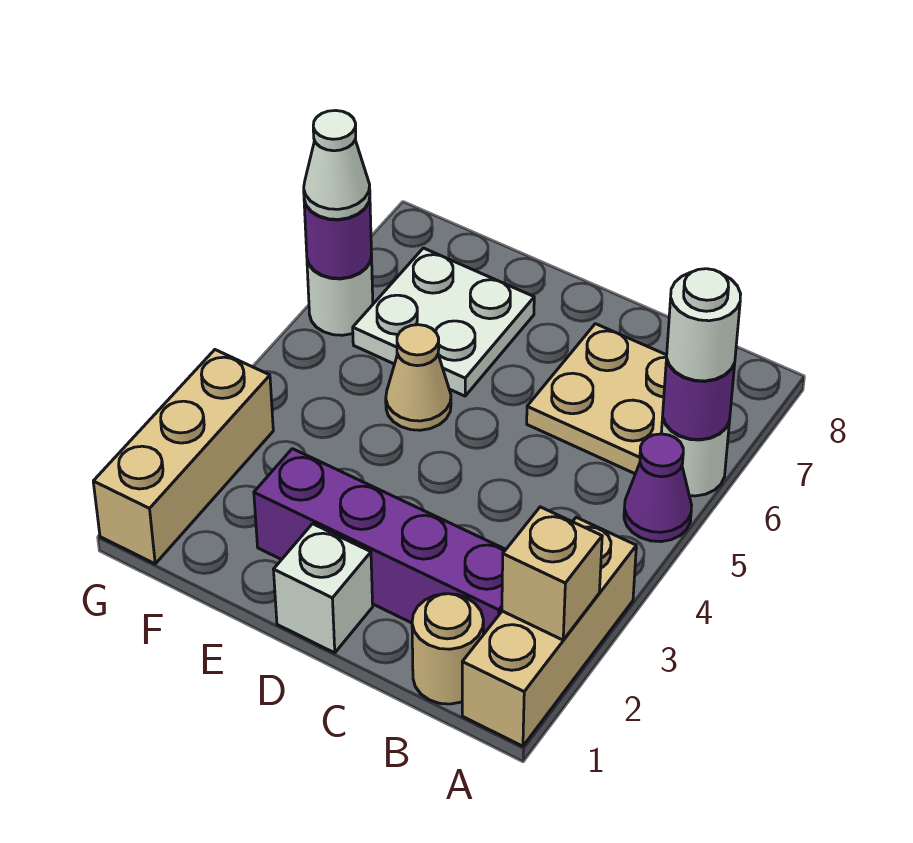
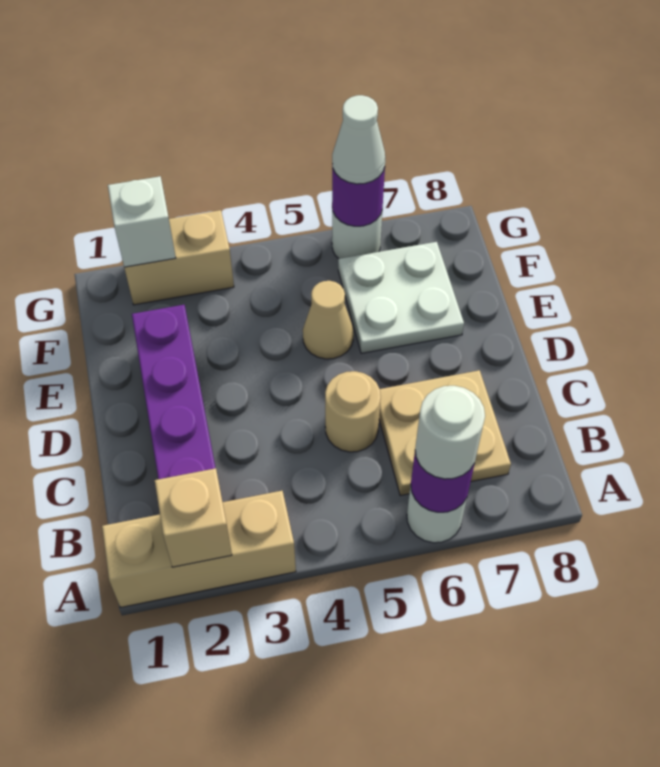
purple 1x1 cone [624,434,692,542] -> none
tan 1x1 round brick [412,594,483,704] -> tan 1x1 round brick moved to [325,371,381,452]
white 1x1 brick [273,524,373,653] -> white 1x1 brick moved to [108,176,176,267]
tan 1x3 brick [93,350,273,564] -> tan 1x2 brick [124,210,234,305]

